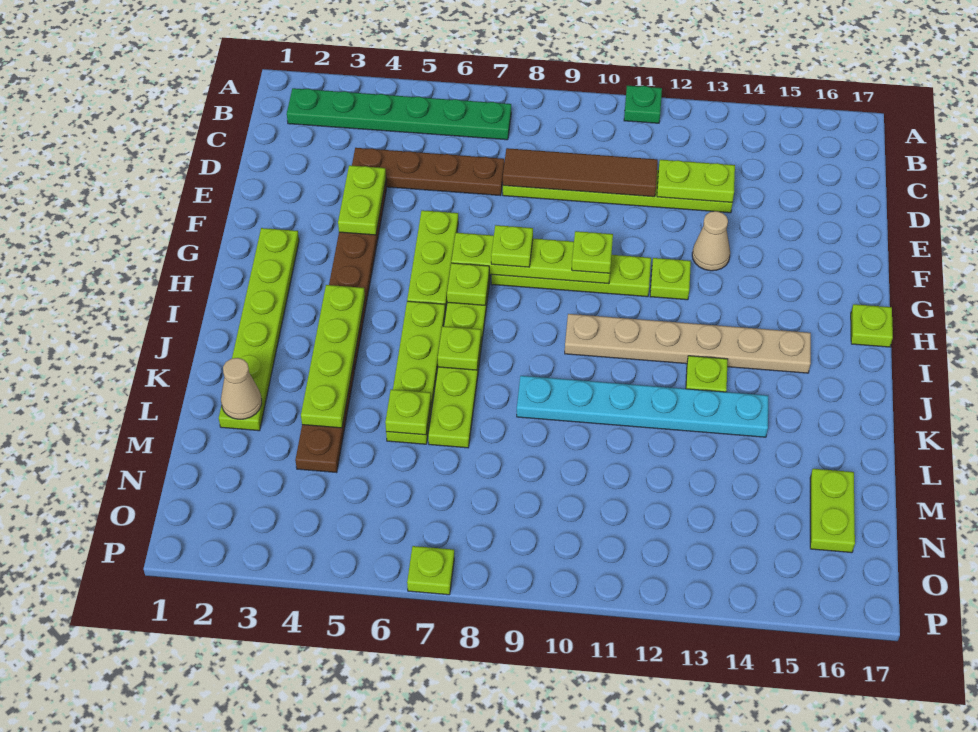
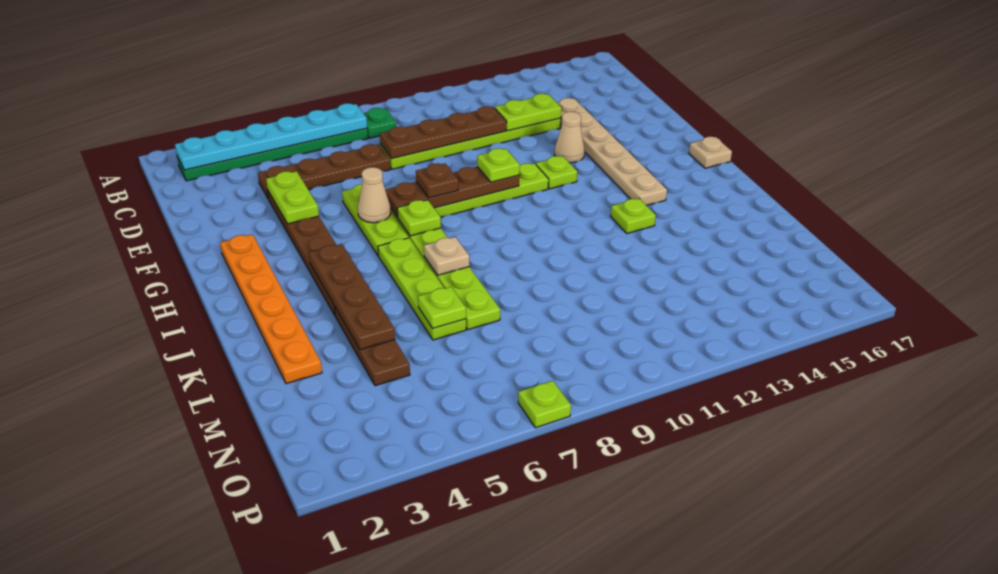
green 1x1 plate [624,86,662,123] -> green 1x1 plate moved to [363,108,396,138]
brown 1x4 tile [503,148,658,197] -> brown 1x4 plate [380,106,506,159]
lime 1x6 plate [219,228,299,431] -> orange 1x6 plate [220,234,322,384]
lime 1x4 plate [451,233,610,284] -> brown 1x4 plate [385,167,519,217]
lime 1x1 plate [491,225,533,267] -> brown 1x1 plate [416,163,458,198]
lime 1x1 plate [851,304,893,347] -> tan 1x1 plate [689,137,732,168]
lime 1x4 plate [301,285,365,428] -> brown 1x4 plate [309,244,395,350]
tan 1x6 plate [565,314,811,373] -> tan 1x6 plate turned to [557,98,667,206]
lime 1x1 plate [438,326,481,370] -> tan 1x1 plate [424,237,469,275]
cyan 1x6 plate [517,376,768,437] -> cyan 1x6 plate moved to [175,103,367,170]
tan 1x1 cone [221,358,262,419] -> tan 1x1 cone moved to [358,167,391,223]
lime 1x2 plate [810,469,855,553] -> none

